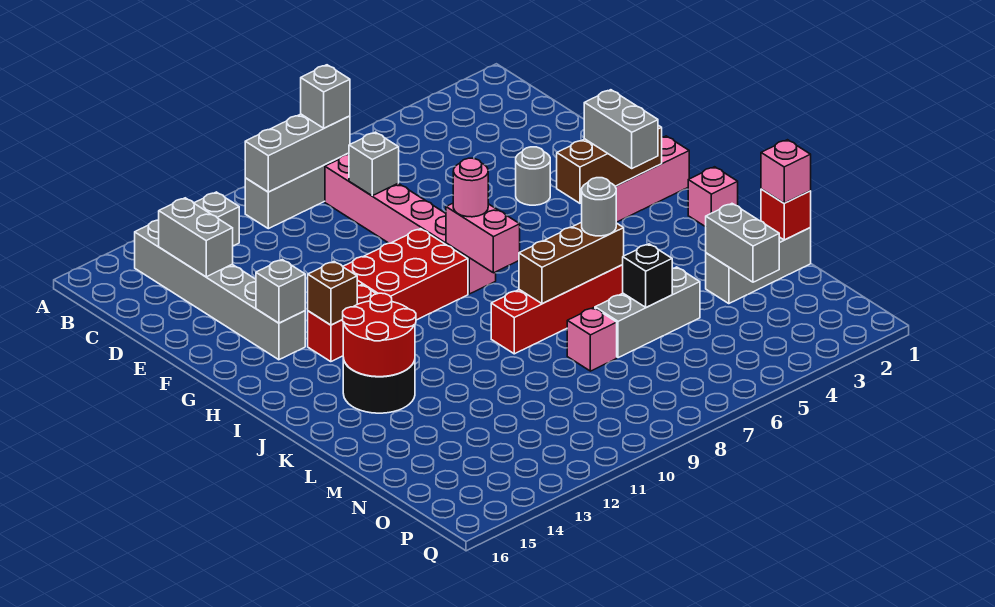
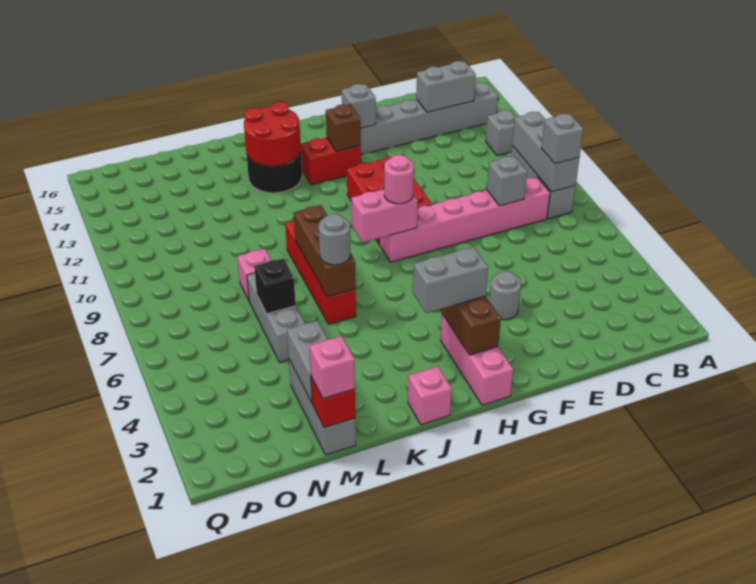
red 1x2 brick [308,285,376,362] -> red 1x2 brick turned to [301,138,361,185]
grey 1x2 brick [706,204,779,282] -> grey 1x2 brick turned to [287,321,327,402]

